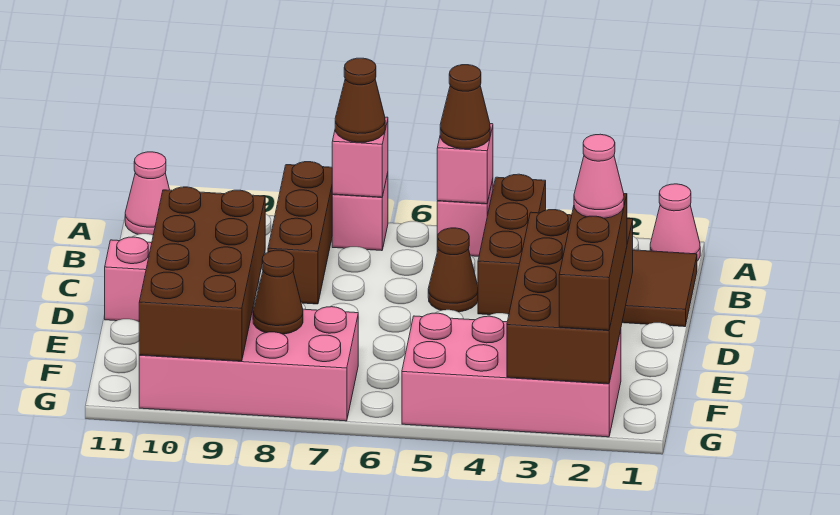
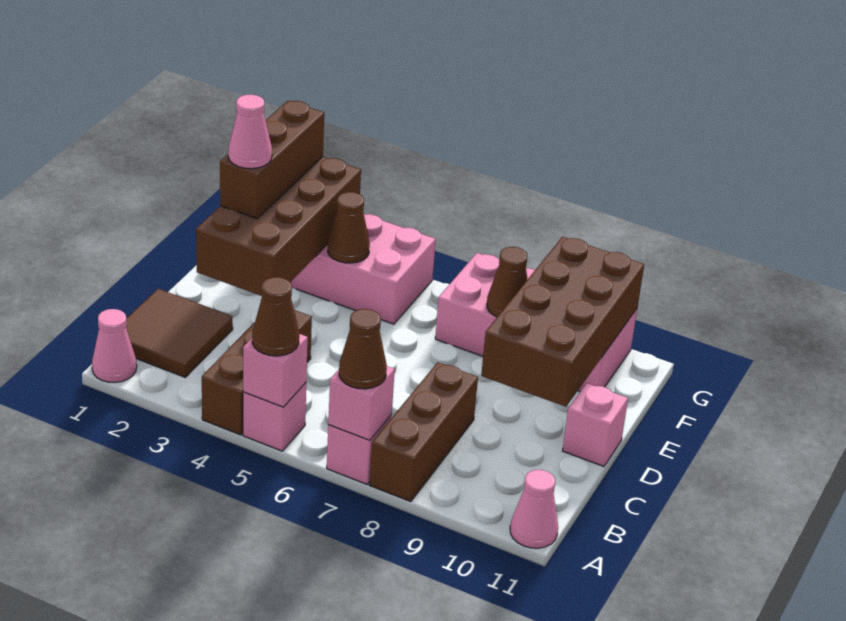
brown 1x1 cone [428,228,478,312] -> brown 1x1 cone moved to [328,192,370,263]

